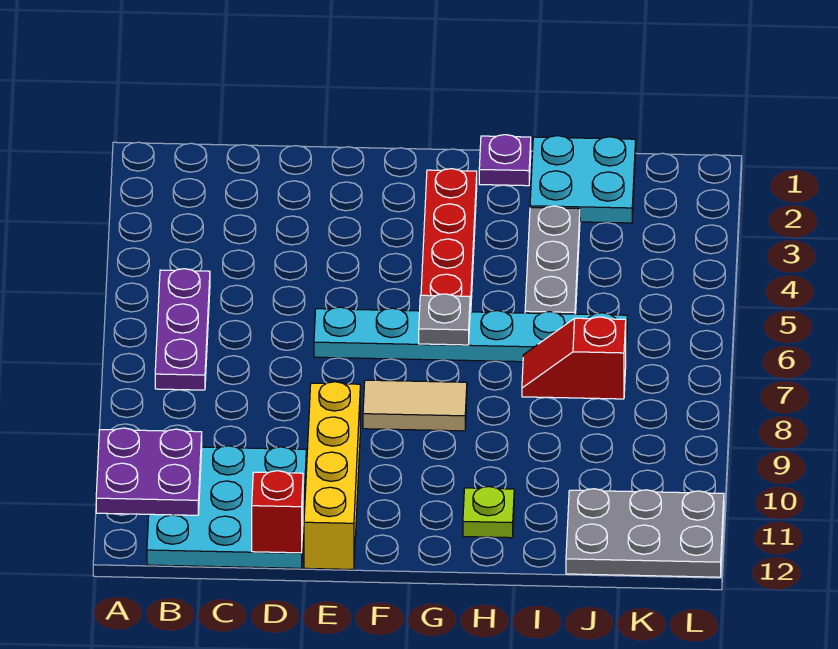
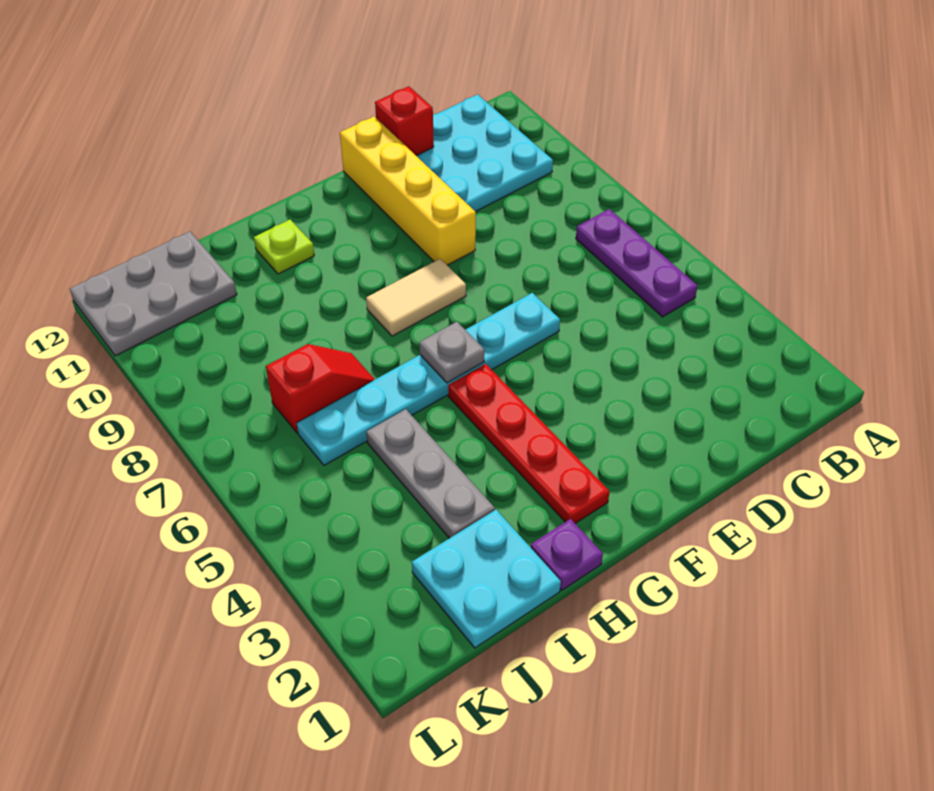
purple 2x2 plate [96,428,202,515] -> none

